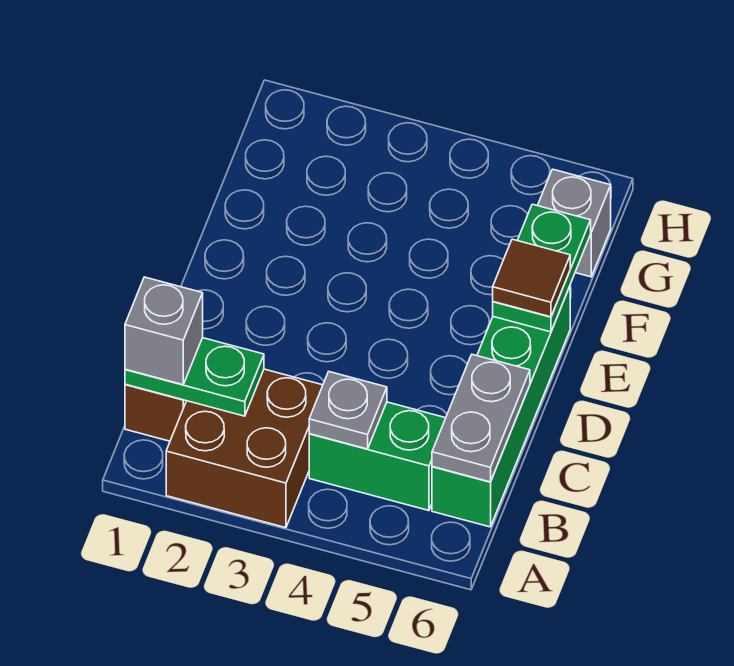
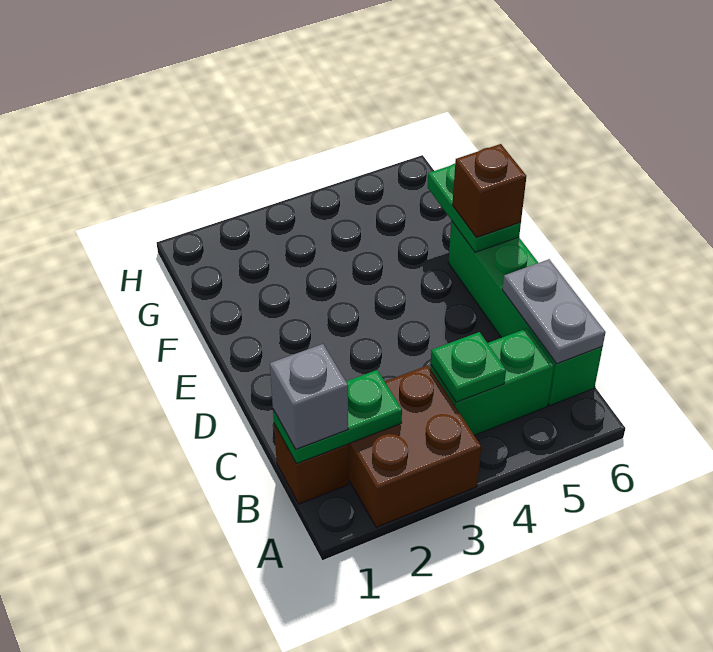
grey 1x1 plate [309,372,387,449] -> green 1x1 plate [431,332,506,402]
brown 1x1 tile [493,239,570,317] -> brown 1x1 brick [452,144,526,238]
grey 1x1 brick [538,169,611,277] -> none

